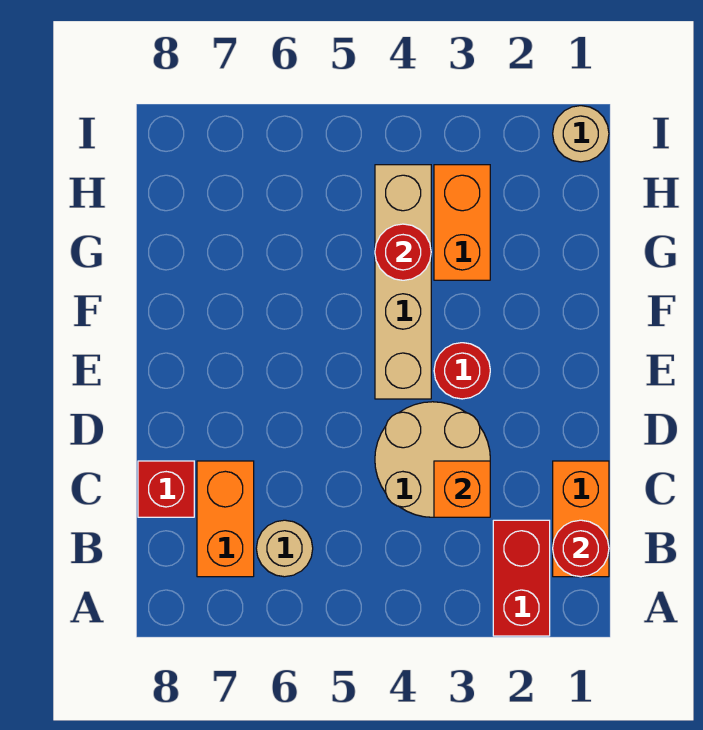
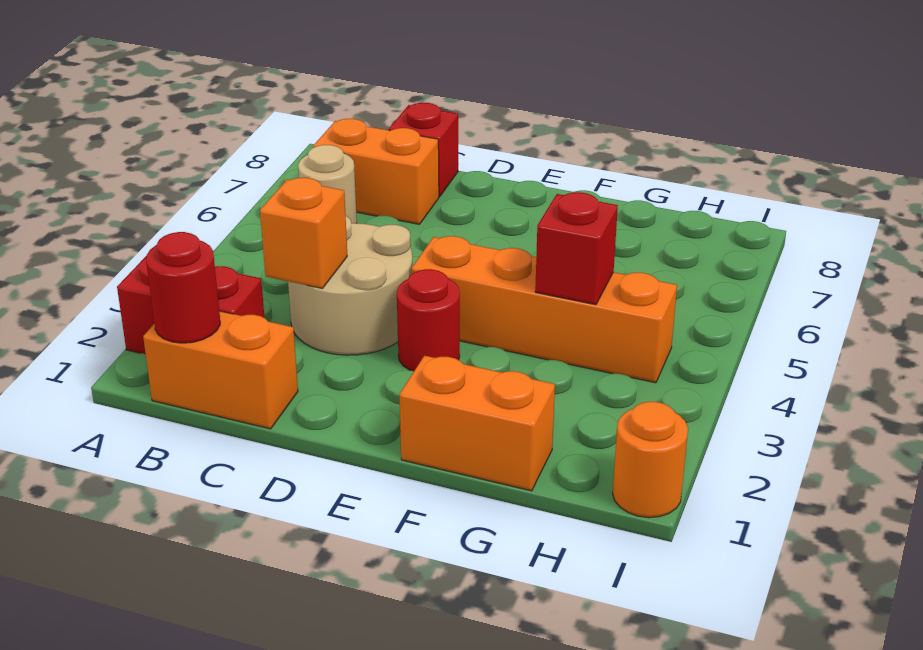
tan 1x4 brick [375,165,431,399] -> orange 1x4 brick [411,236,677,383]
orange 1x2 brick [434,165,490,280] -> orange 1x2 brick moved to [400,356,555,491]
red 1x1 round brick [375,224,431,280] -> red 1x1 brick [535,192,618,305]
tan 1x1 round brick [553,106,609,162] -> orange 1x1 round brick [613,402,688,518]

